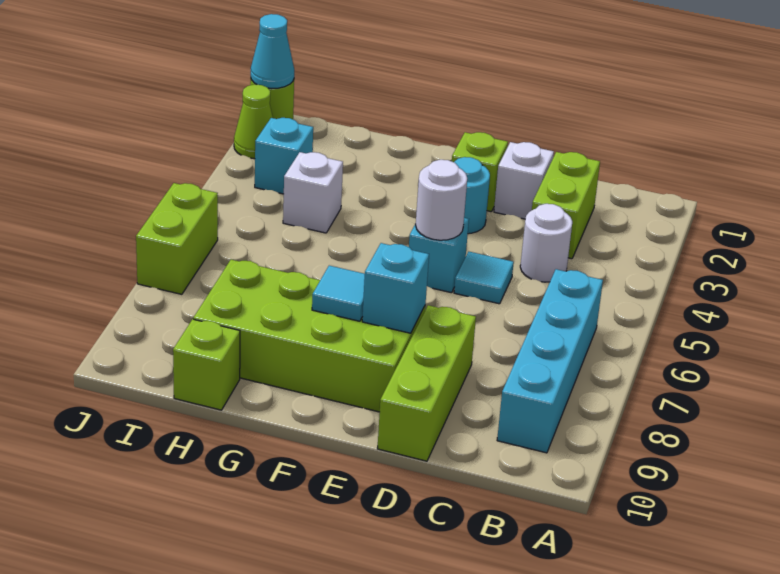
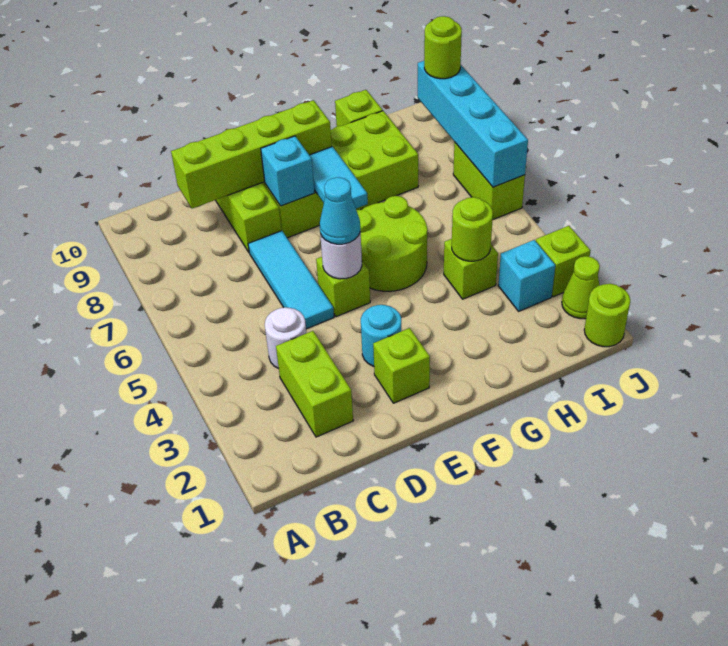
cyan 1x4 brick [497,269,603,453] -> cyan 1x4 brick moved to [418,61,528,187]
none -> lime 1x4 brick [171,100,332,208]
white 1x1 brick [494,142,554,219] -> none
cyan 1x1 tile [454,252,514,304] -> cyan 1x3 tile [248,231,334,329]
cyan 1x1 brick [409,218,469,293] -> lime 1x1 brick [316,257,370,317]
none -> lime 2x2 round brick [357,196,427,291]
cyan 1x1 tile [312,266,365,321] -> cyan 1x2 tile [309,147,368,208]
white 1x1 brick [283,152,343,233] -> lime 1x1 brick [444,239,498,299]
none -> lime 1x1 round brick [452,197,493,261]
cyan 1x1 cone [251,14,294,89] -> cyan 1x1 cone moved to [320,177,360,244]
none -> lime 1x1 brick [536,226,591,297]
none -> lime 1x1 round brick [424,16,462,79]

